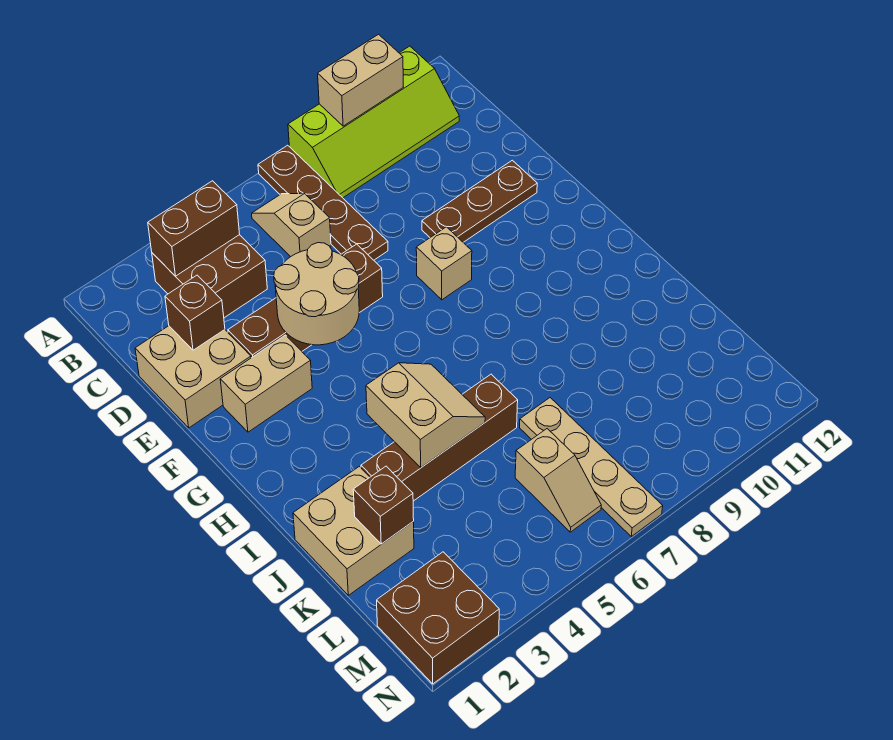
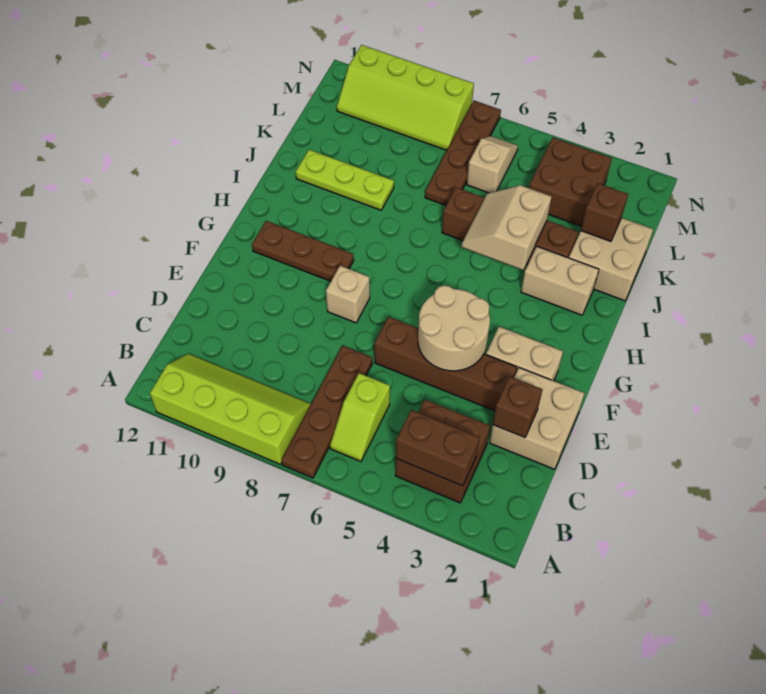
tan 1x2 brick [318,34,403,126] -> tan 1x2 brick moved to [521,247,599,315]
tan 1x2 slope [252,193,331,257] -> lime 1x2 slope [330,373,390,462]
brown 1x3 plate [422,160,537,242] -> brown 1x3 plate moved to [252,221,354,281]
none -> lime 1x3 plate [296,150,394,210]
tan 1x4 plate [520,398,663,536] -> brown 1x4 plate [425,101,501,205]
brown 2x2 brick [377,552,499,684] -> brown 2x2 brick moved to [529,138,612,226]
none -> lime 2x4 slope [337,45,474,150]

